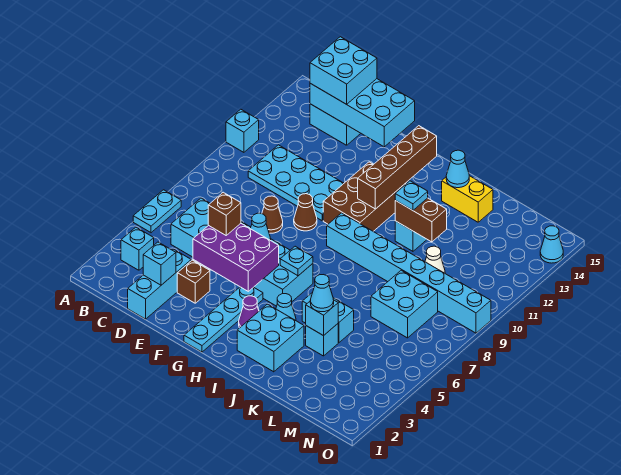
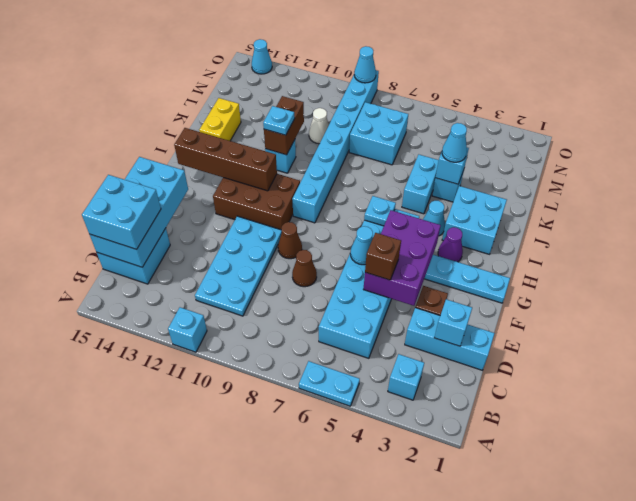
cyan 1x1 cone [446,150,469,188] -> cyan 1x1 cone moved to [354,46,376,83]

